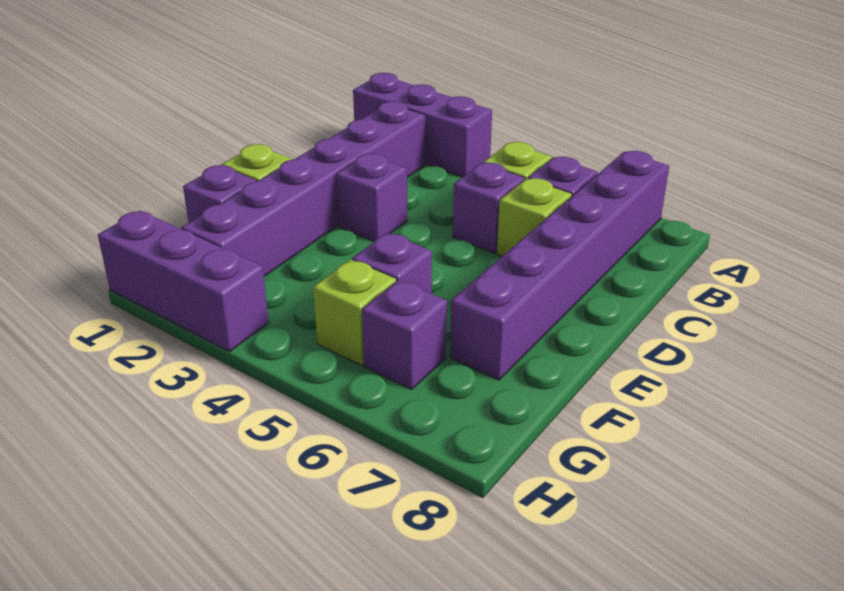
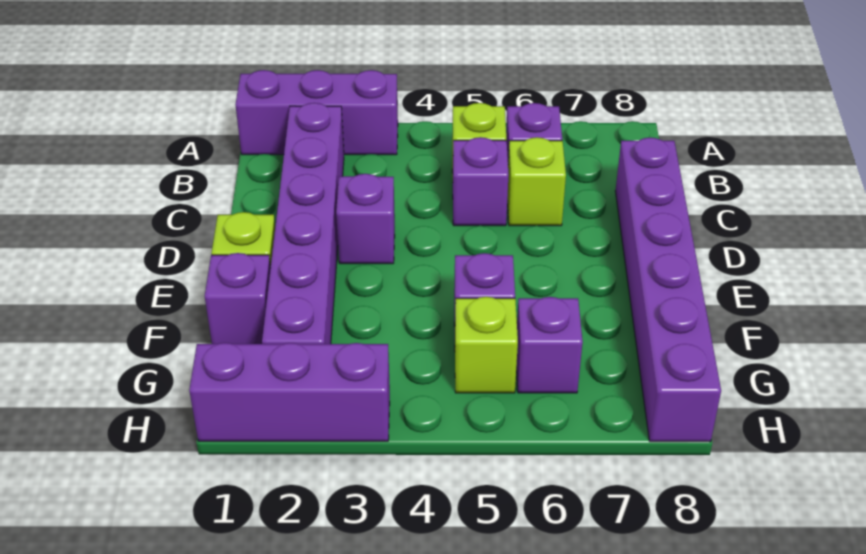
purple 1x6 brick [450,151,669,380] -> purple 1x6 brick moved to [615,137,721,442]

